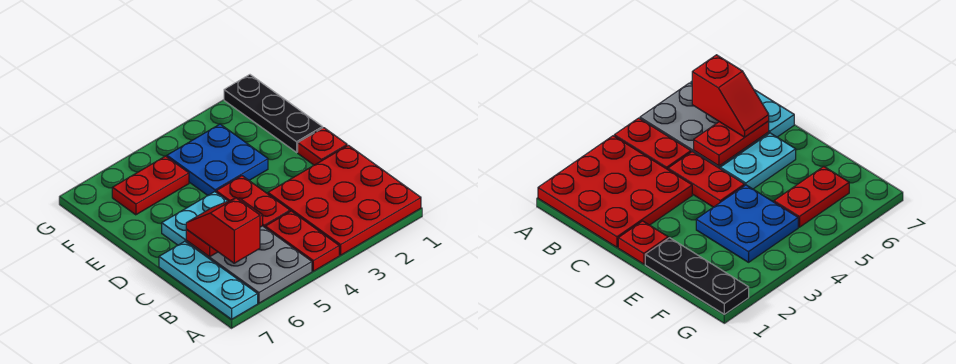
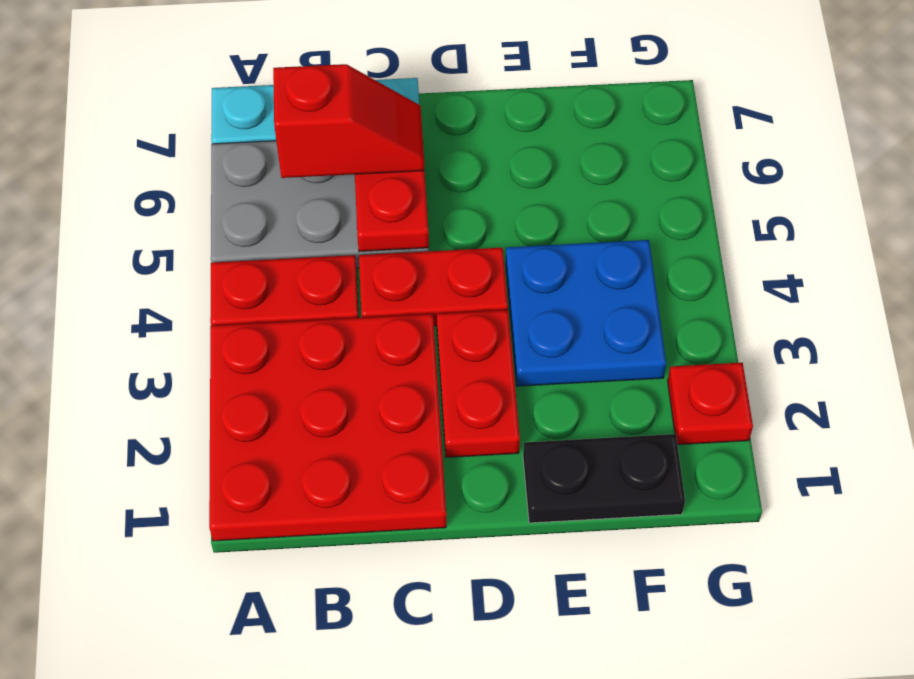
red 1x1 plate [298,128,347,165] -> red 1x1 plate moved to [668,363,753,445]
cyan 1x2 plate [162,192,227,245] -> none
black 1x3 plate [224,75,323,152] -> black 1x2 plate [523,434,685,523]
red 1x2 plate [112,156,189,215] -> red 1x2 plate moved to [437,310,520,457]

